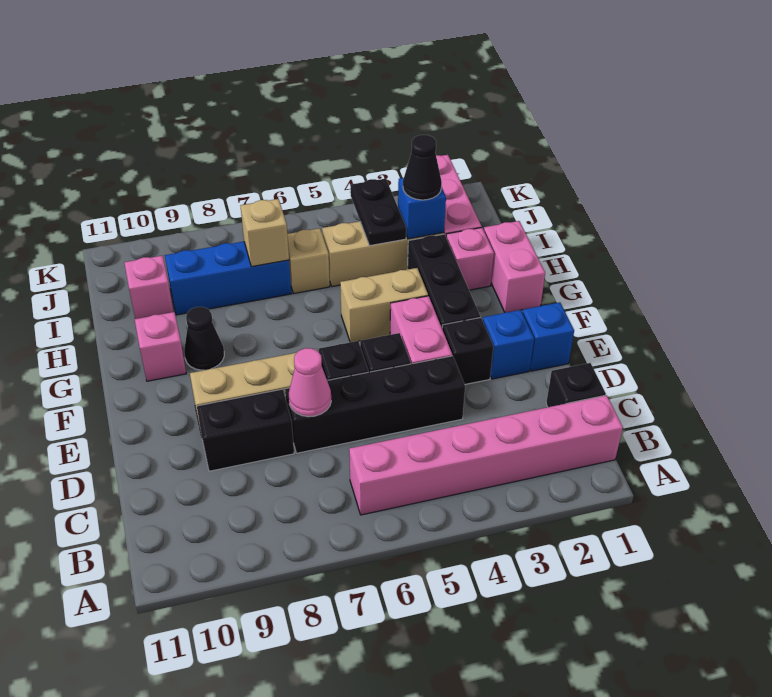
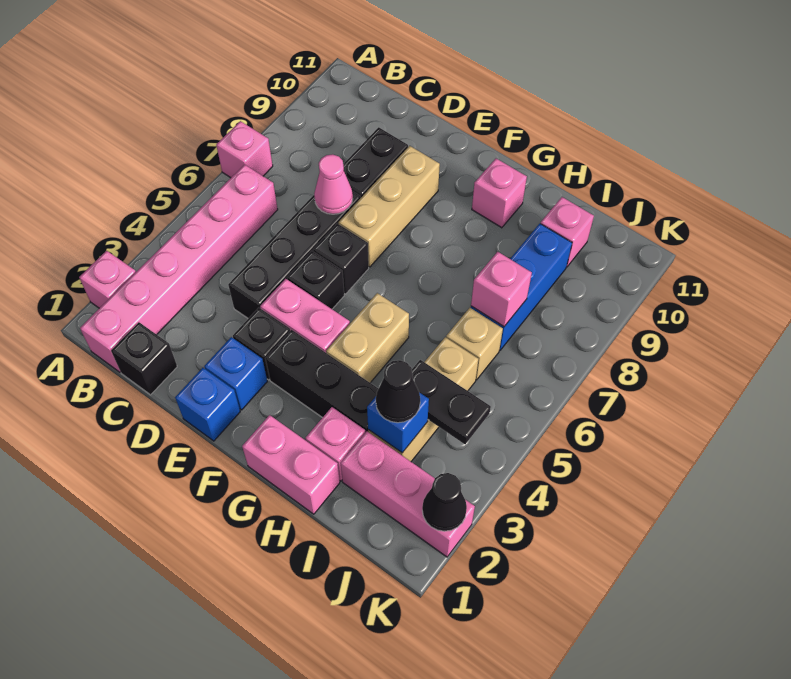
none -> pink 1x1 brick [79,251,136,308]
none -> pink 1x1 brick [216,121,273,178]
black 1x1 cone [184,307,224,370] -> black 1x1 cone moved to [422,473,467,531]
tan 1x1 brick [240,199,289,267] -> pink 1x1 brick [471,252,532,327]

